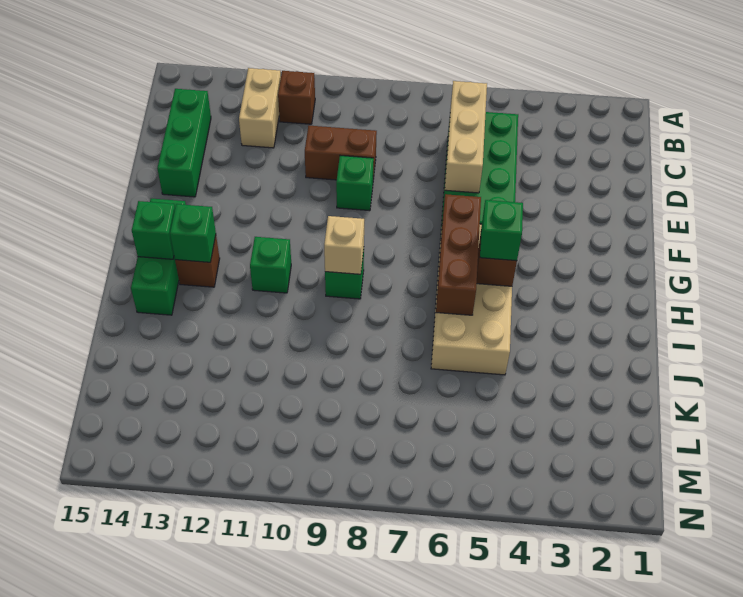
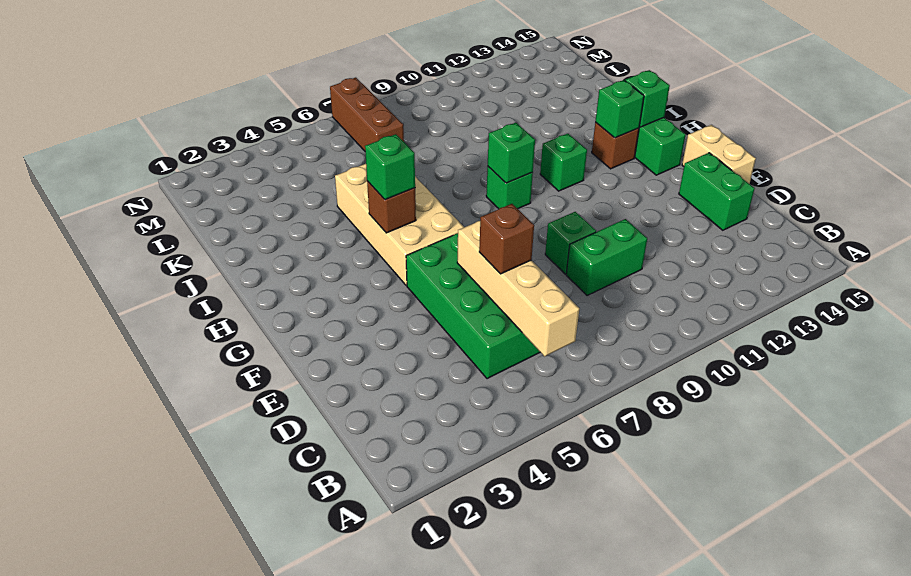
brown 1x1 brick [278,71,315,124] -> brown 1x1 brick moved to [479,204,534,274]
tan 1x2 brick [239,68,281,148] -> tan 1x2 brick moved to [682,125,756,184]
tan 1x3 brick [445,81,487,193] -> tan 1x4 brick [457,221,579,356]
green 1x3 brick [157,89,211,197] -> green 1x2 brick [679,153,755,230]
brown 1x2 brick [305,126,377,180] -> green 1x2 brick [566,219,647,296]
brown 1x3 brick [436,194,481,315] -> brown 1x3 brick moved to [330,78,404,151]
tan 1x1 brick [324,216,364,274] -> green 1x1 brick [488,123,535,183]

